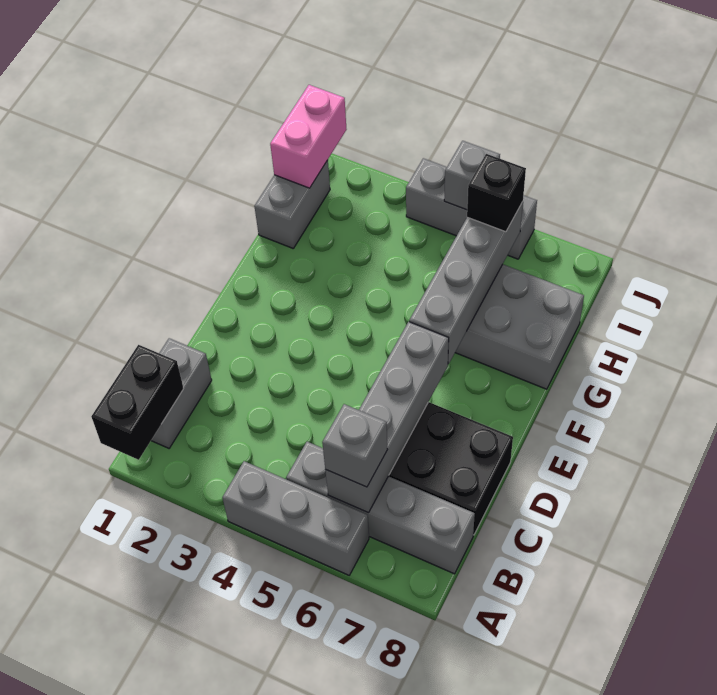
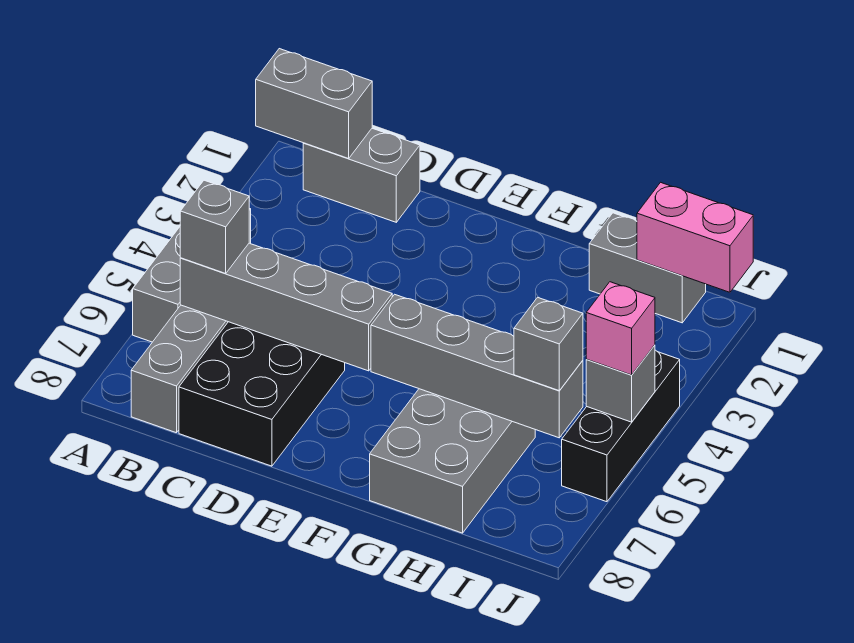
black 1x2 brick [91,345,184,460] -> grey 1x2 brick [256,49,372,158]
black 1x1 brick [467,154,526,232] -> grey 1x1 brick [514,297,583,391]
grey 1x3 brick [406,158,537,259] -> black 1x3 brick [562,350,680,502]
none -> pink 1x1 brick [586,282,655,375]

